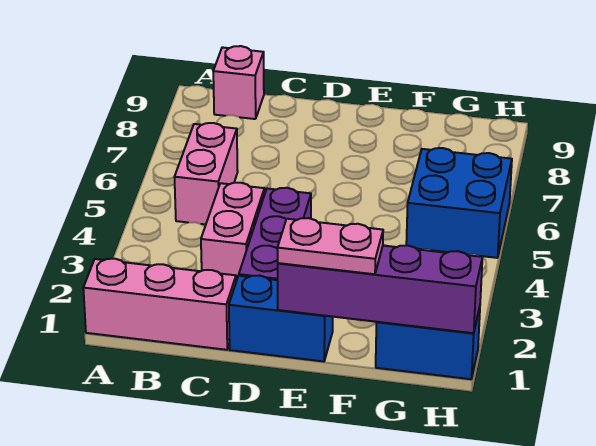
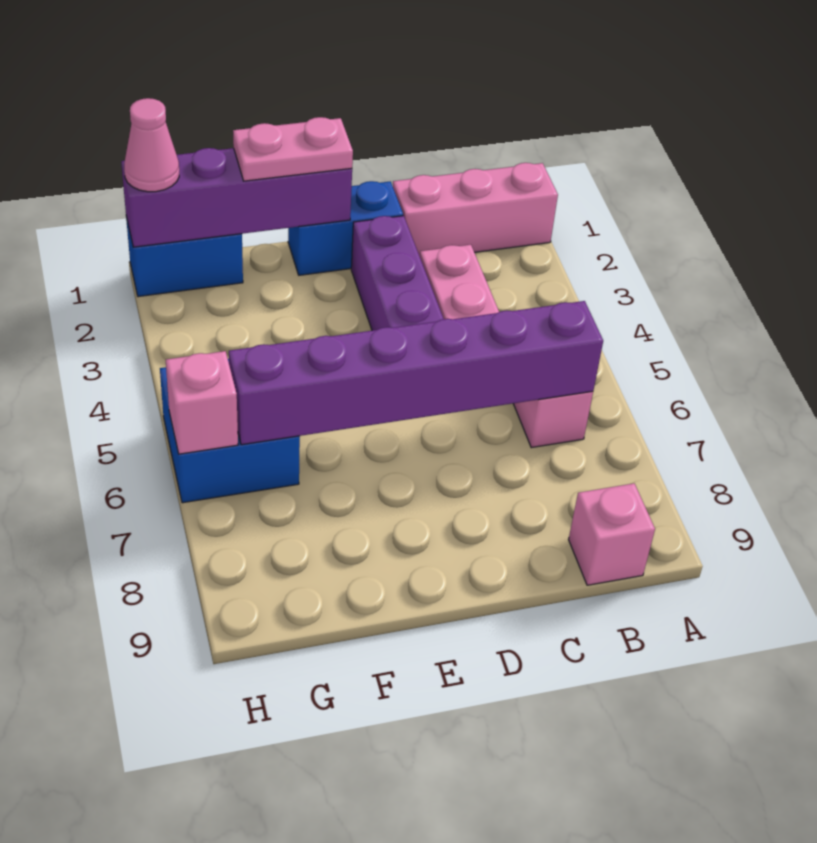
none -> purple 1x6 brick [229,301,603,445]
none -> pink 1x1 cone [124,98,179,192]
none -> pink 1x1 brick [166,351,238,454]

